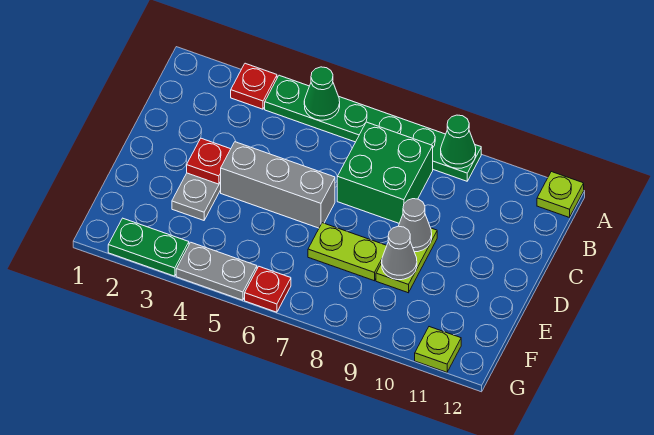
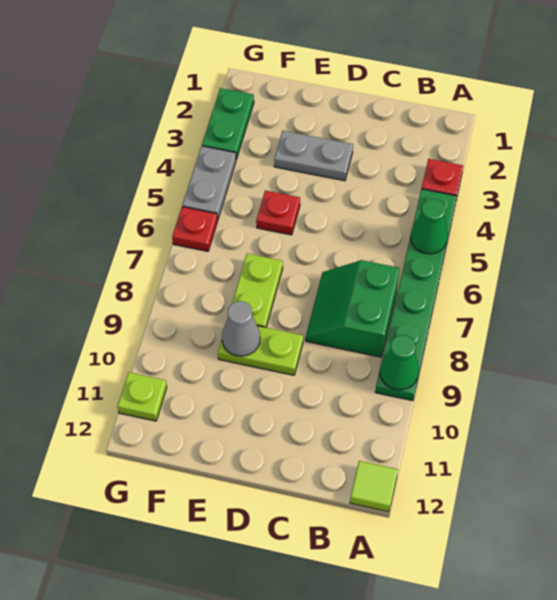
lime 1x1 plate [537,172,584,217] -> lime 1x1 tile [350,461,398,512]
green 2x2 brick [337,122,433,223] -> green 2x2 slope [305,260,400,357]
red 1x1 plate [187,138,230,184] -> red 1x1 plate moved to [256,190,300,235]
grey 1x3 brick [221,142,335,228] -> none
grey 1x1 cone [399,199,432,252] -> none

